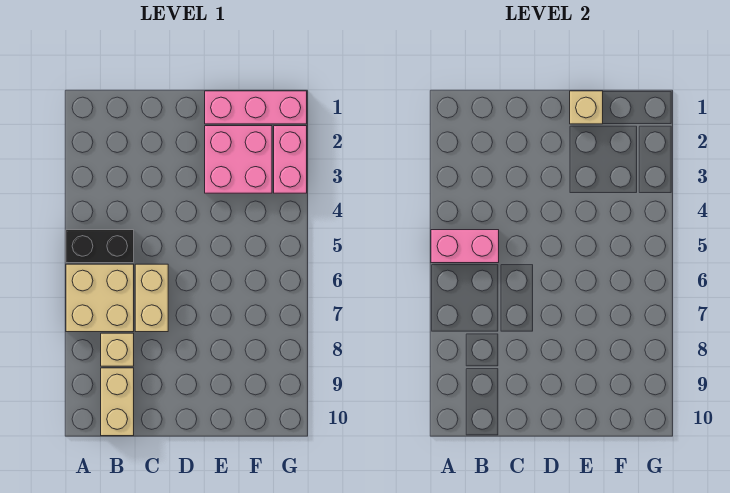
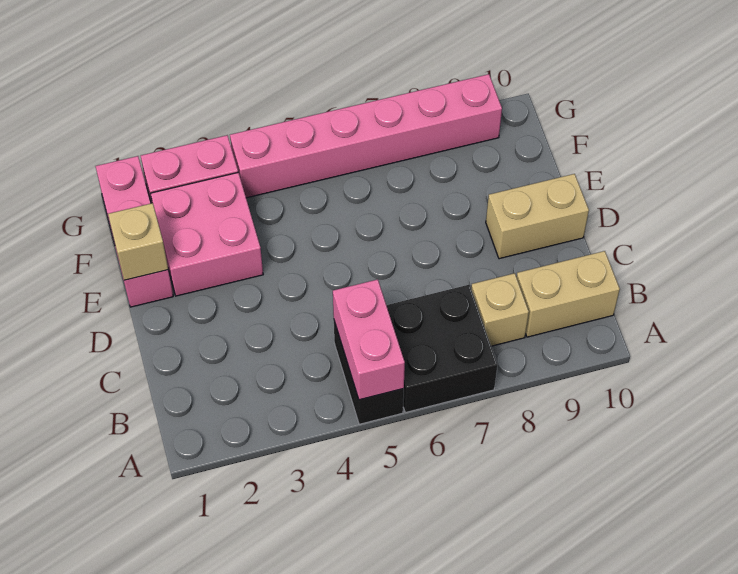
tan 2x2 brick [66,264,134,332] -> black 2x2 brick [386,285,497,413]
tan 1x2 brick [135,264,168,332] -> tan 1x2 brick moved to [486,174,589,259]
none -> pink 1x6 brick [230,74,502,198]

